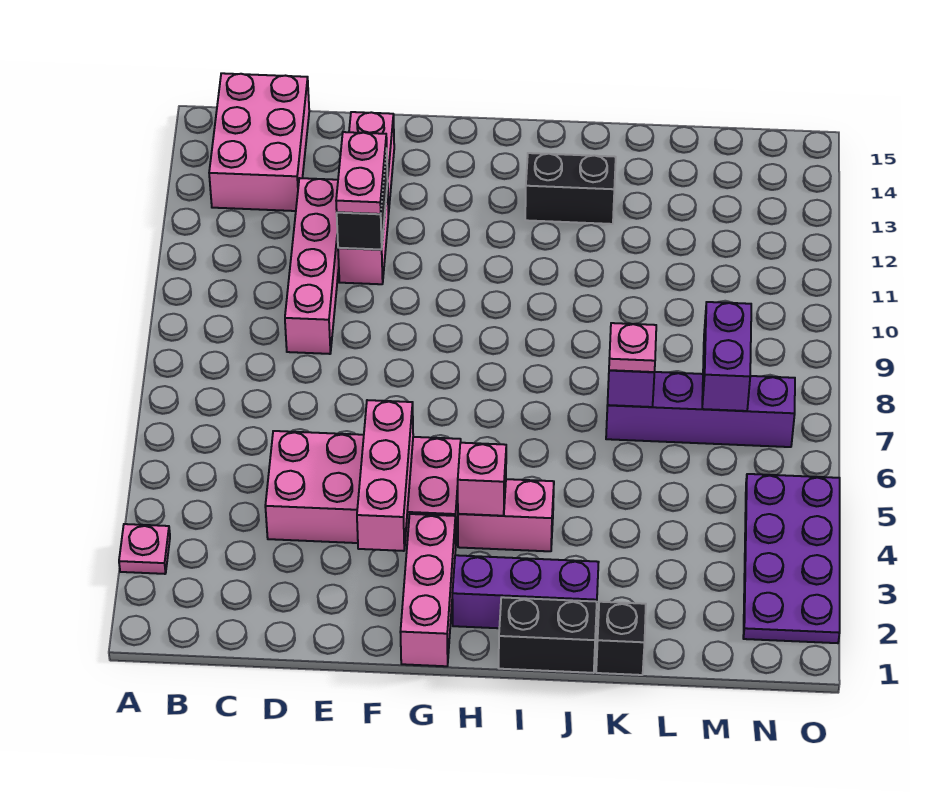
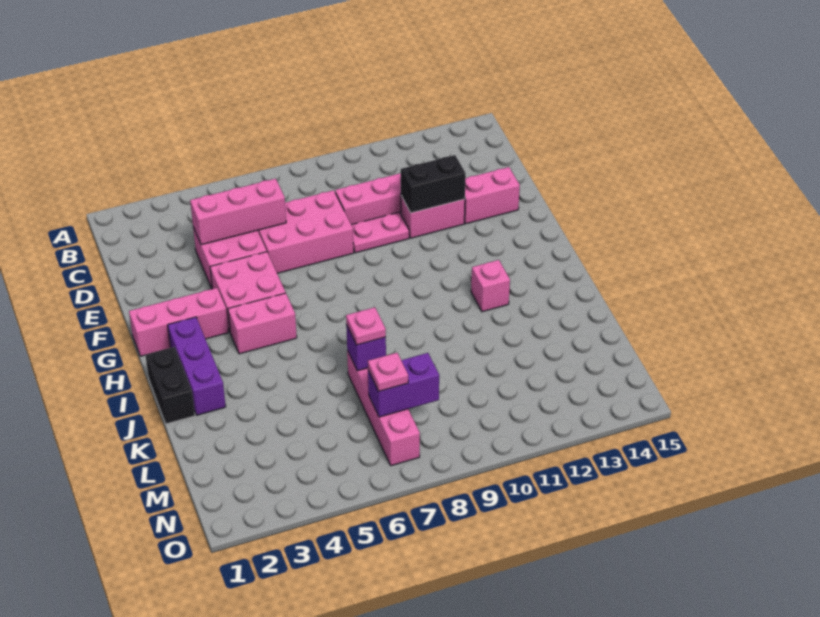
pink 1x1 plate [119,524,170,574] -> pink 1x1 plate moved to [368,353,408,391]
pink 2x3 brick [209,73,309,211] -> pink 2x3 brick moved to [258,190,354,273]
pink 1x2 plate [336,132,387,214] -> pink 1x2 plate moved to [352,212,409,253]
pink 1x3 brick [357,400,413,551] -> pink 1x3 brick moved to [190,179,286,245]
pink 1x2 brick [458,479,554,551] -> pink 1x2 brick turned to [228,293,297,354]
pink 1x1 brick [458,443,506,516] -> pink 1x1 brick moved to [471,260,510,312]
black 1x2 brick [525,153,616,224] -> none
black 1x1 brick [596,602,646,675] -> none
purple 1x4 brick [606,372,795,447] -> pink 1x4 brick [347,351,420,466]
purple 2x4 plate [743,474,840,643] -> none

